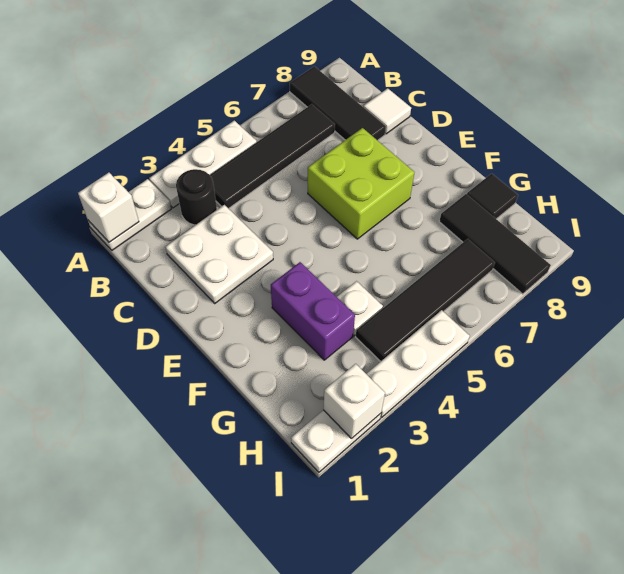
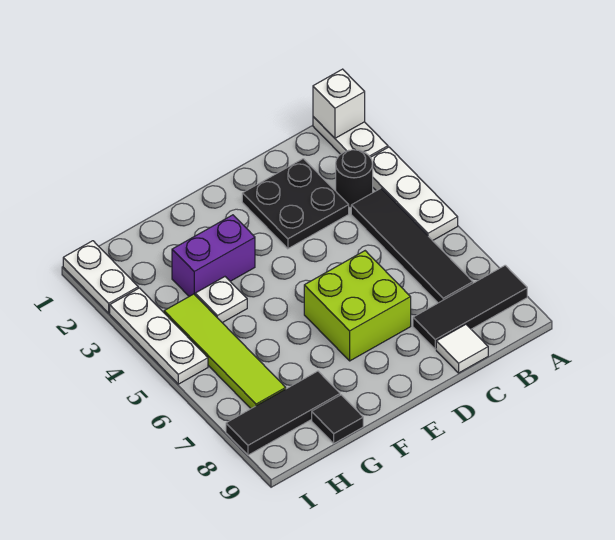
white 2x2 plate [165,205,273,303] -> black 2x2 plate [242,159,349,249]
black 1x4 tile [356,239,495,361] -> lime 1x4 tile [164,294,286,409]
white 1x1 brick [323,364,385,438] -> none

